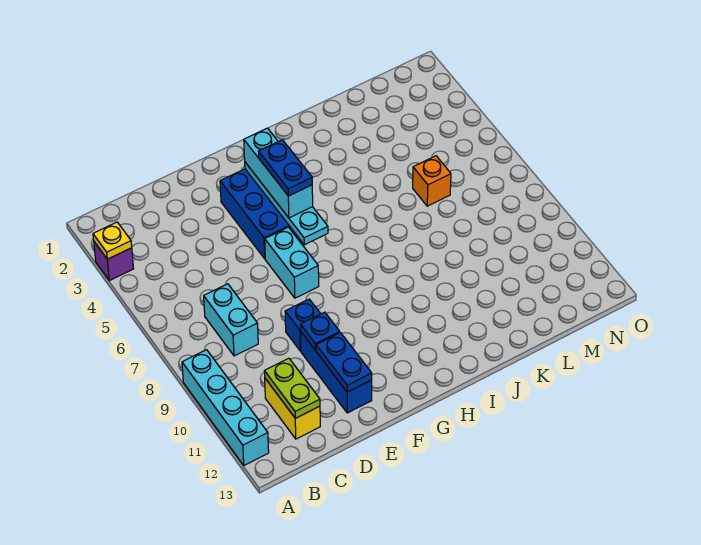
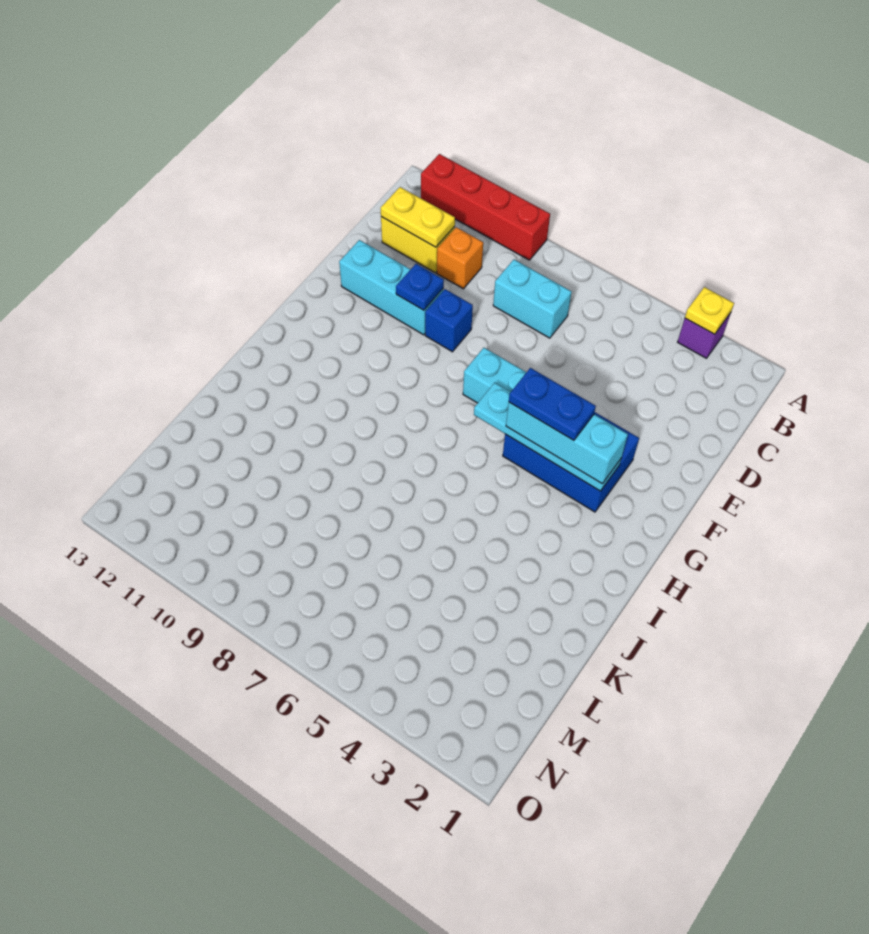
cyan 1x4 brick [182,350,269,465] -> red 1x4 brick [421,154,550,260]
lime 1x2 plate [264,358,320,418] -> yellow 1x2 plate [381,187,455,247]
blue 1x3 brick [301,332,372,413] -> cyan 1x3 brick [339,240,443,335]
blue 1x2 plate [316,333,372,392] -> none
orange 1x1 brick [413,156,451,206] -> orange 1x1 brick moved to [437,227,483,289]

